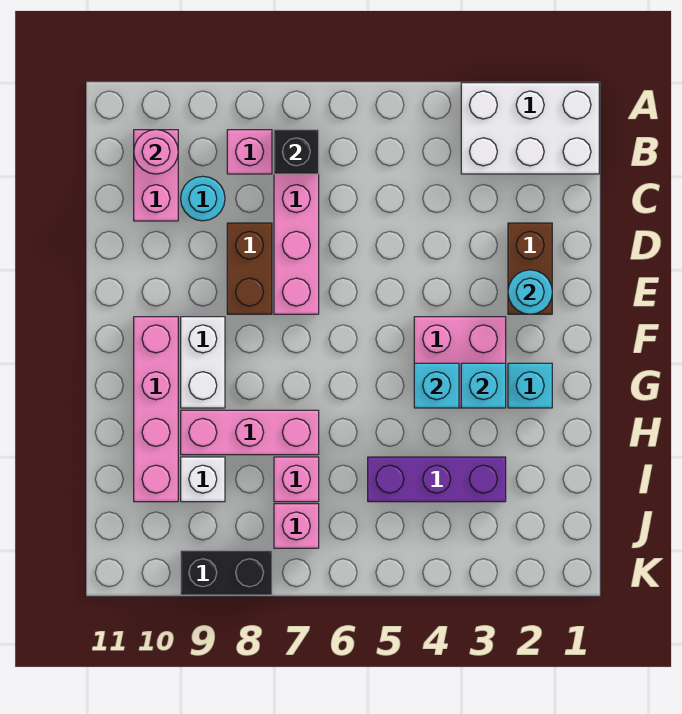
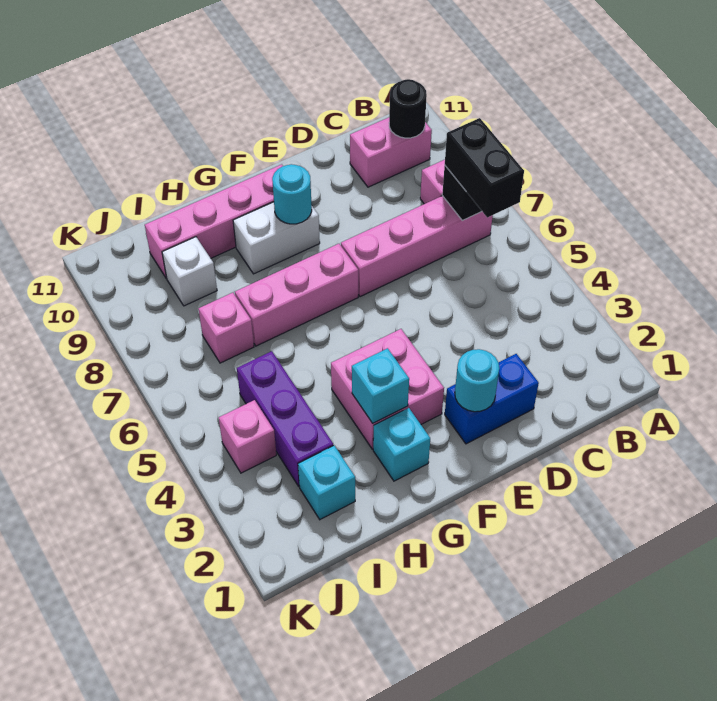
white 2x3 brick [461,83,599,174] -> none
pink 1x1 round brick [134,130,178,174] -> black 1x1 round brick [389,79,427,138]
cyan 1x1 round brick [181,176,225,221] -> cyan 1x1 round brick moved to [272,164,312,224]
brown 1x2 brick [508,223,552,314] -> blue 1x2 brick [445,354,539,444]
brown 1x2 brick [227,223,272,314] -> none
cyan 1x1 brick [414,363,459,408] -> cyan 1x1 brick moved to [298,445,355,519]
pink 1x3 brick [181,410,319,455] -> pink 1x3 brick turned to [235,244,358,346]
pink 1x1 brick [274,504,319,548] -> pink 1x1 brick moved to [219,400,276,473]
black 1x2 brick [181,551,272,595] -> black 1x2 brick moved to [445,118,524,217]

